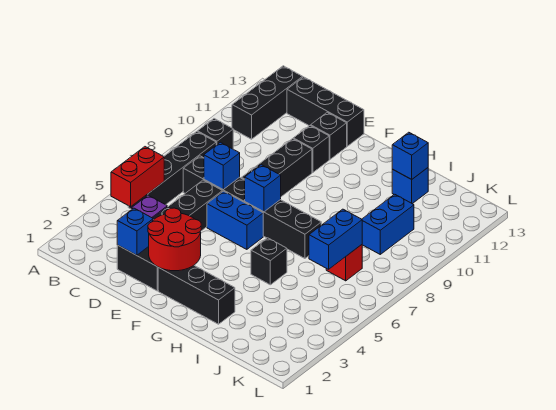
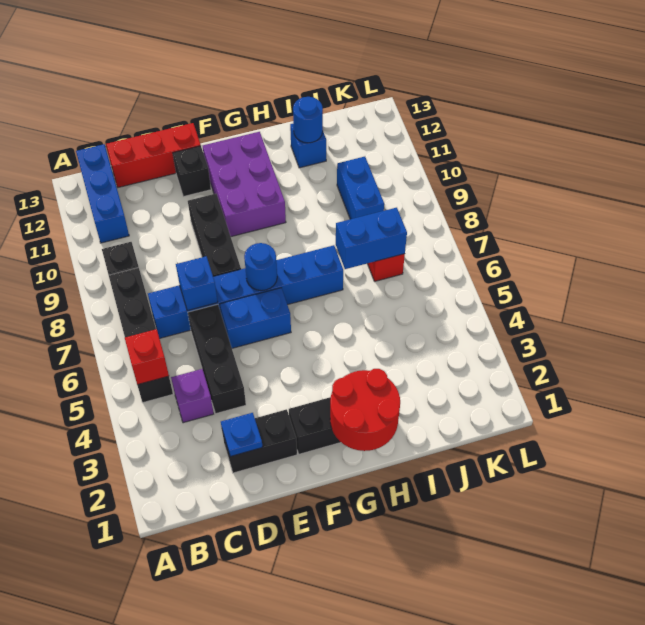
red 1x2 brick [111,147,164,207] -> red 1x1 brick [125,329,169,385]
black 1x3 brick [232,66,303,139] -> blue 1x3 brick [76,144,129,243]
black 1x6 brick [183,156,321,259] -> blue 1x6 brick [148,245,343,338]
black 1x3 brick [287,77,364,146] -> red 1x3 brick [106,123,201,187]
blue 1x1 brick [117,208,153,255] -> blue 1x1 plate [221,413,262,457]
red 2x2 round brick [148,208,201,271] -> red 2x2 round brick moved to [330,369,400,451]
black 1x1 brick [293,126,329,173] -> none
blue 1x1 brick [245,165,281,212] -> blue 1x1 round brick [244,243,277,291]
none -> purple 2x3 brick [203,132,286,237]
black 1x1 brick [251,238,287,285] -> none
blue 1x1 brick [392,132,428,179] -> blue 1x1 round brick [293,97,323,143]
blue 1x2 brick [309,209,362,269] -> blue 1x2 brick turned to [336,208,407,269]

